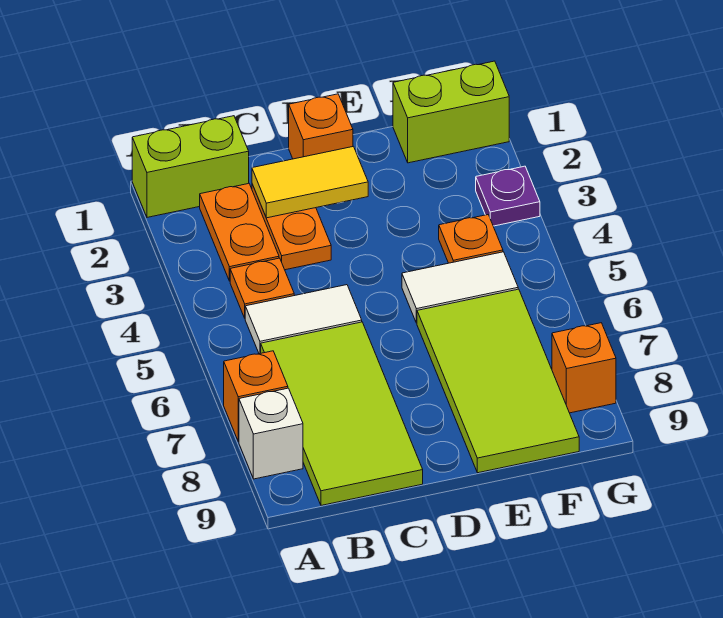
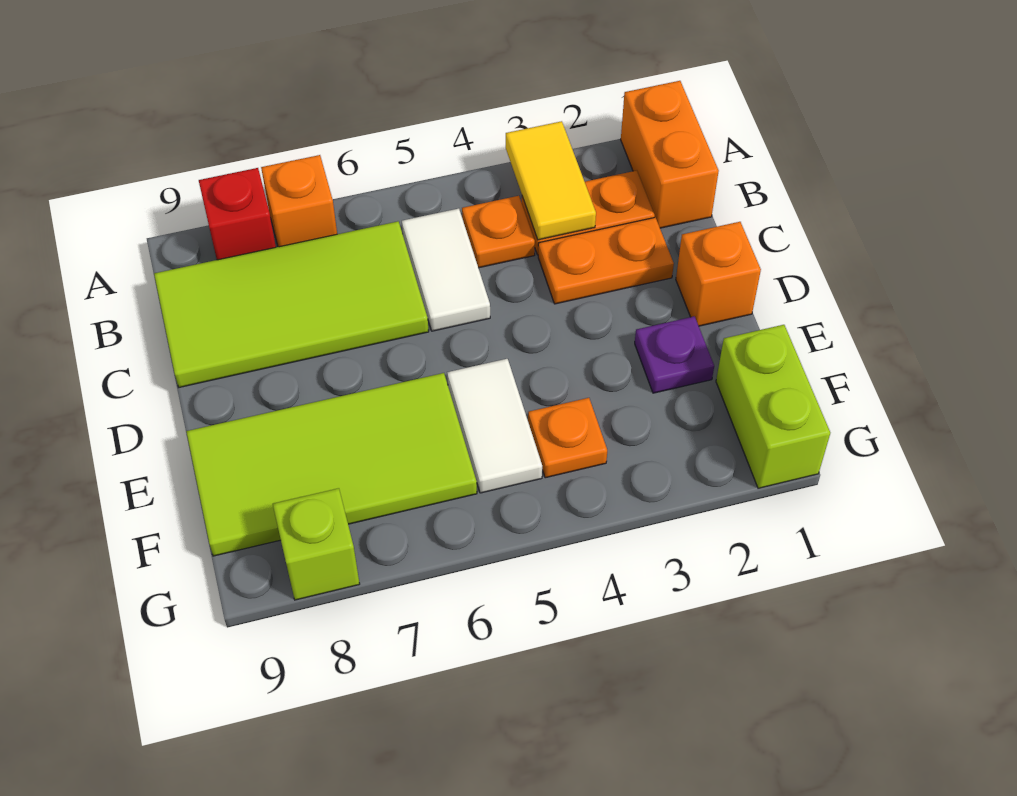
lime 1x2 brick [132,116,249,217] -> orange 1x2 brick [621,81,719,228]
white 1x1 brick [239,388,303,479] -> red 1x1 brick [199,168,276,260]
yellow 1x2 tile [252,146,368,218] -> yellow 1x2 tile moved to [506,121,596,240]
purple 1x1 plate [476,166,540,226] -> purple 1x1 plate moved to [635,316,714,393]
orange 1x1 brick [552,323,616,413] -> lime 1x1 brick [273,488,360,600]

